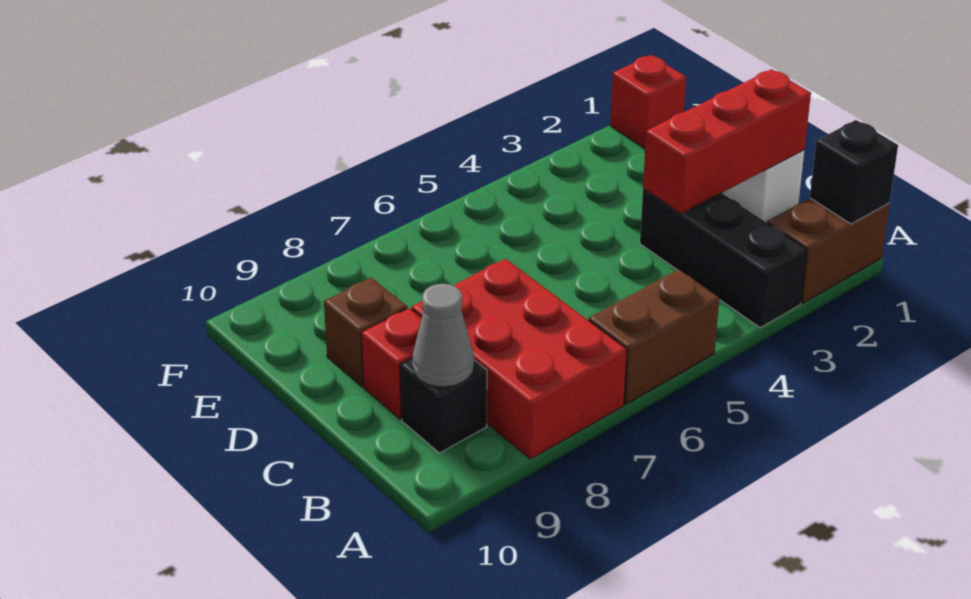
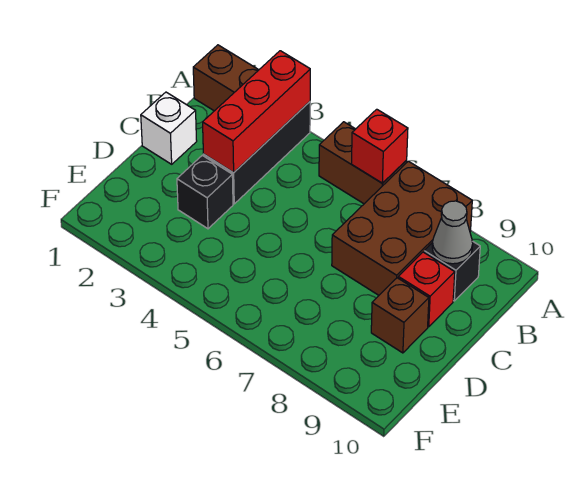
black 1x1 brick [810,120,898,224] -> black 1x1 brick moved to [177,155,233,229]
red 2x3 brick [412,259,627,459] -> brown 2x3 brick [332,161,472,295]
red 1x3 brick [643,69,811,214] -> red 1x3 brick turned to [203,51,310,173]
red 1x1 brick [610,55,686,149] -> red 1x1 brick moved to [352,109,408,183]

